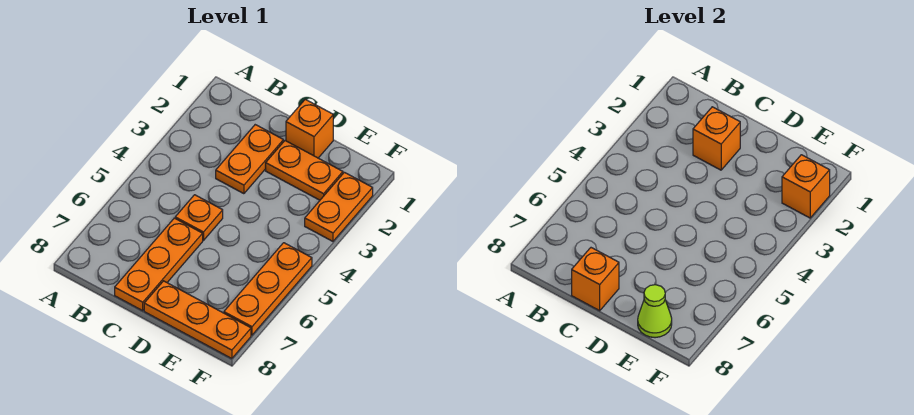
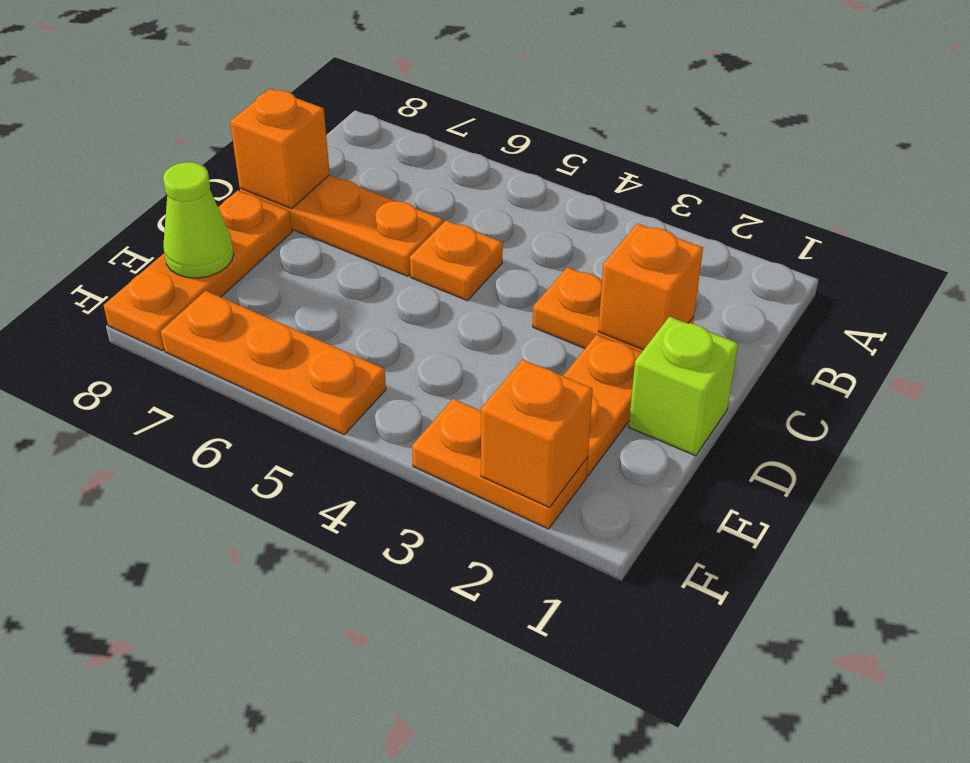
orange 1x1 brick [286,99,333,158] -> lime 1x1 brick [629,317,738,456]

